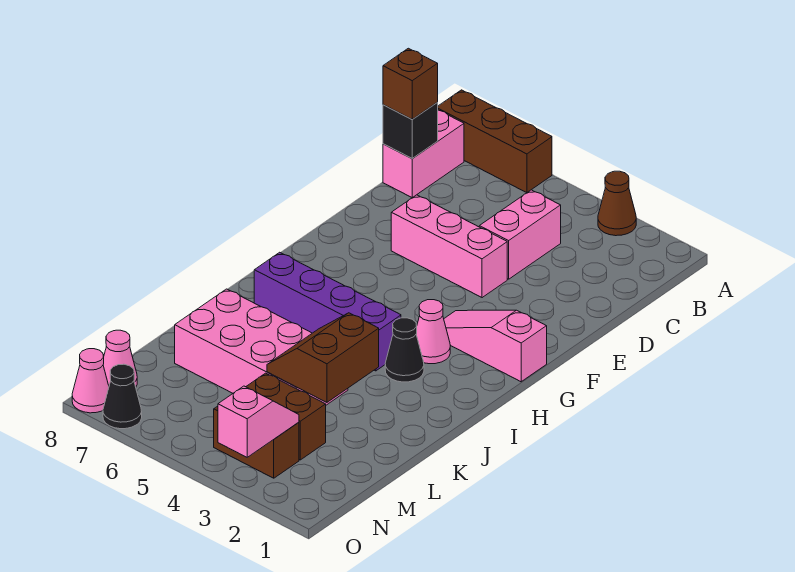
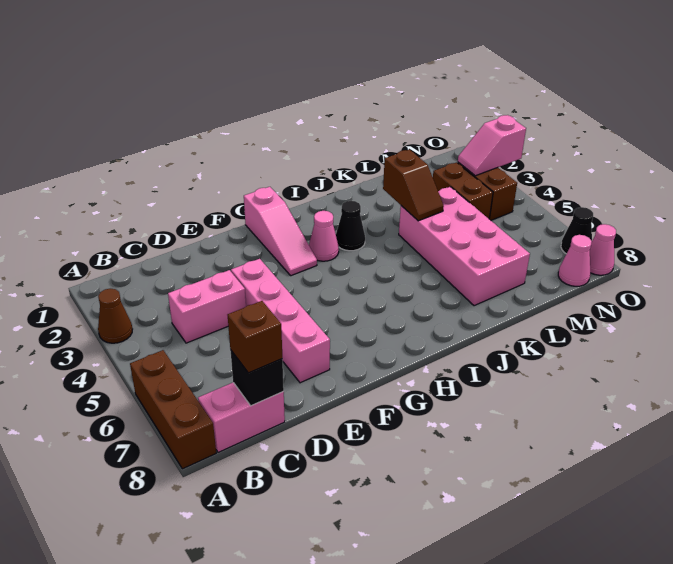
pink 1x3 brick [391,195,507,298] -> pink 1x4 brick [231,259,330,383]
purple 1x4 brick [254,252,401,371] -> none
brown 2x2 slope [267,313,379,402] -> brown 1x2 slope [383,150,444,221]

